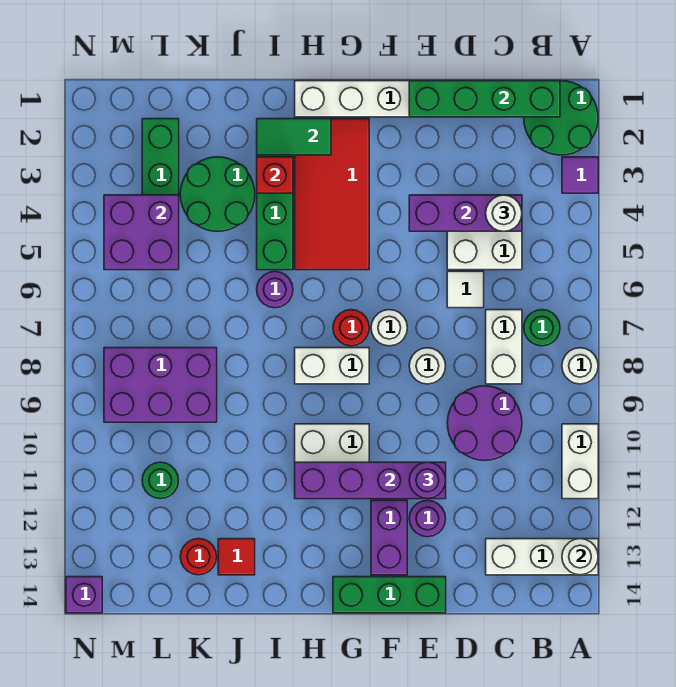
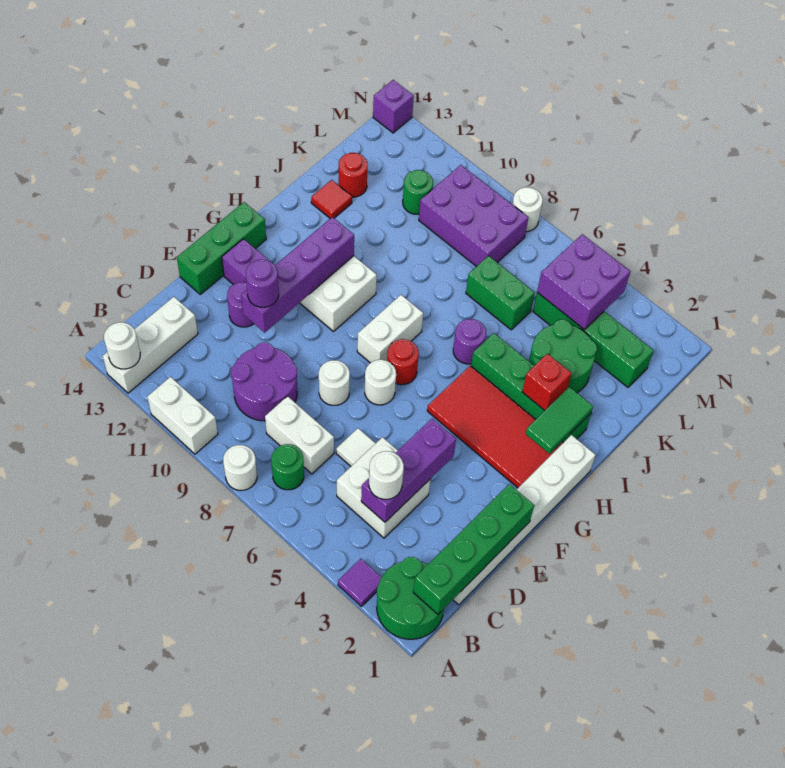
none -> green 1x2 brick [466,256,535,330]
purple 2x3 brick [104,348,217,422] -> purple 2x3 brick turned to [419,165,528,267]
none -> white 1x1 round brick [512,187,543,232]

